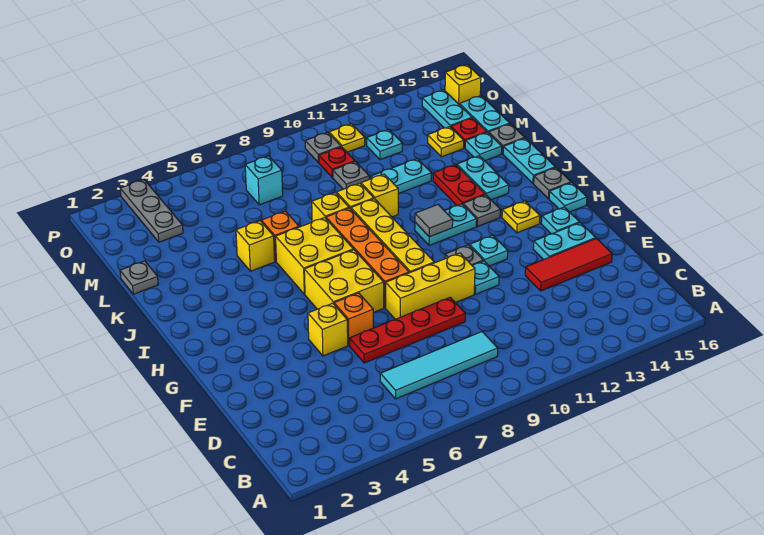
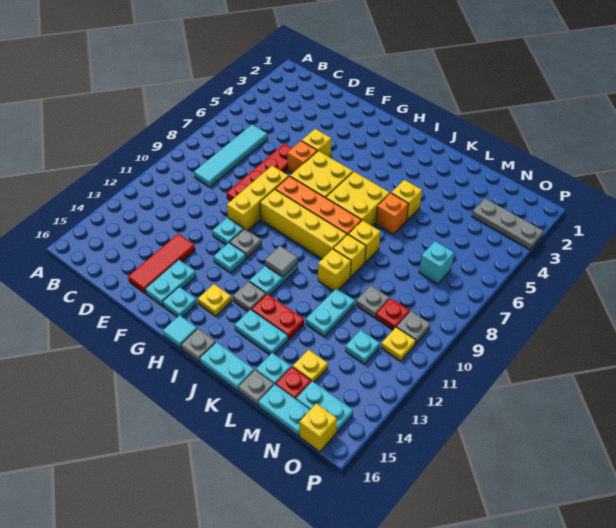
cyan 1x1 plate [549,183,587,212] -> cyan 1x1 tile [163,315,197,348]
grey 1x1 plate [120,261,158,294] -> none

